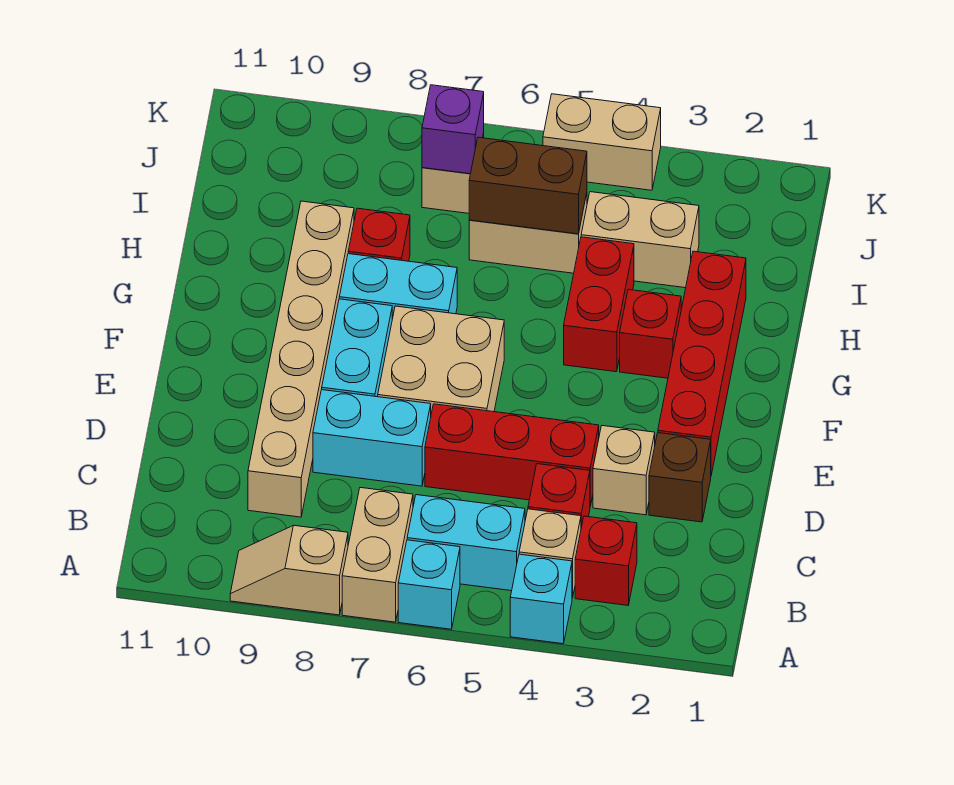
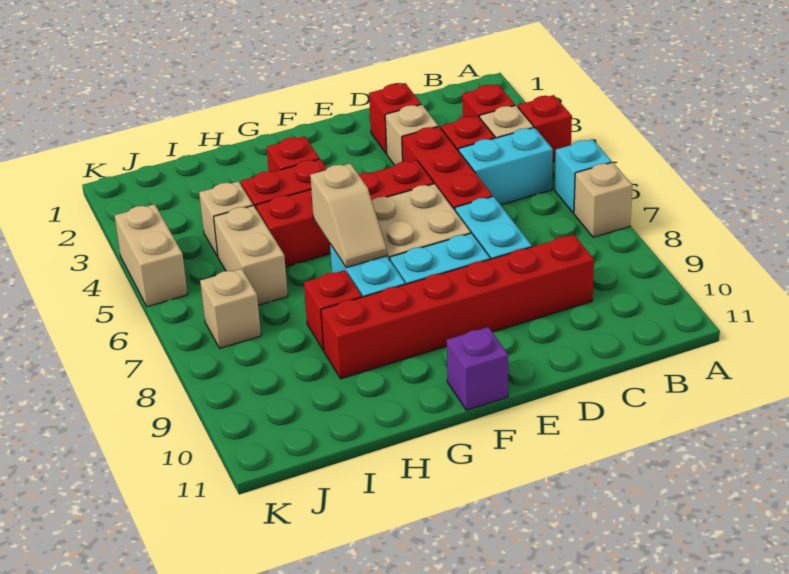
cyan 1x1 brick [510,554,572,644] -> red 1x1 brick [518,95,572,162]
tan 1x2 brick [342,488,413,622] -> tan 1x1 brick [574,162,632,237]
tan 1x2 slope [230,525,348,615] -> tan 1x2 slope moved to [310,163,387,268]
cyan 1x2 brick [407,495,525,591] -> cyan 1x2 brick turned to [459,128,553,205]
tan 1x6 brick [248,201,354,517] -> red 1x6 brick [321,235,594,379]
brown 1x1 brick [649,433,711,522] -> red 1x1 brick [369,83,421,154]
red 1x4 brick [658,251,746,475] -> red 1x4 brick moved to [256,160,434,267]
tan 1x2 brick [581,192,699,288] -> tan 1x1 brick [199,181,253,257]
brown 1x2 brick [469,137,587,234] -> none
purple 1x1 brick [422,85,484,174] -> purple 1x1 brick moved to [447,327,508,410]

